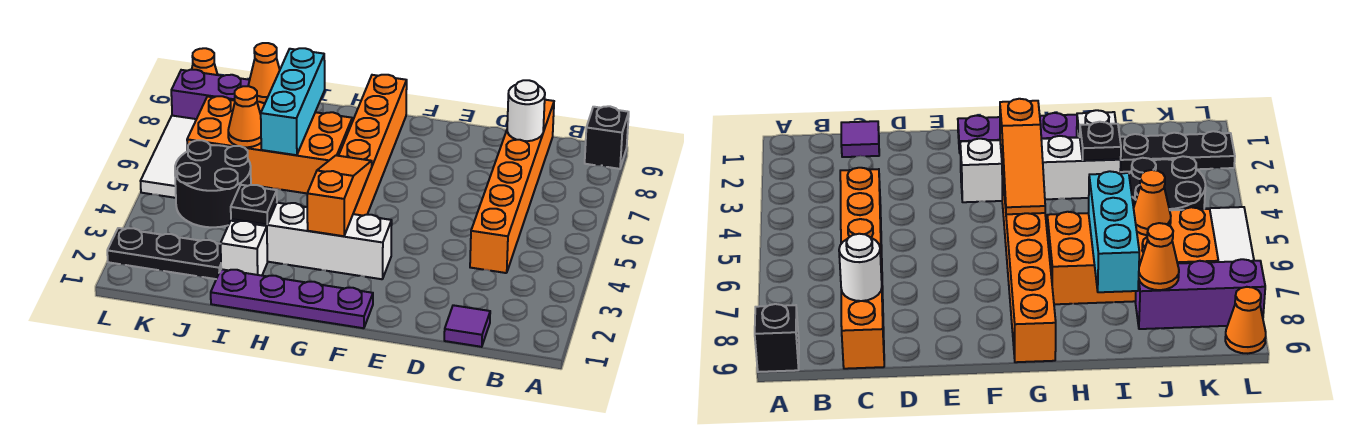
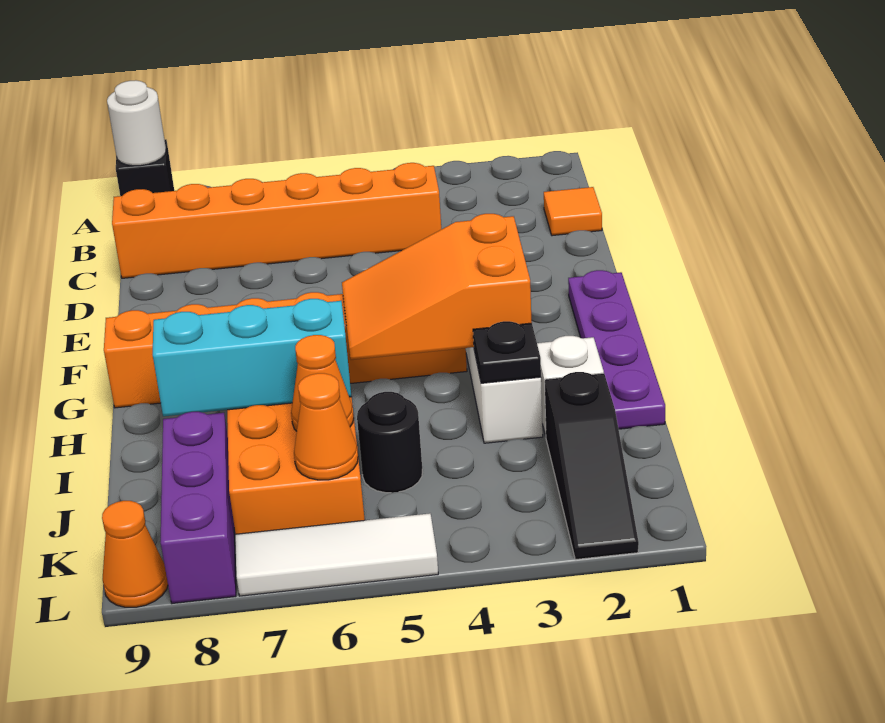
purple 1x1 tile [444,305,490,347] -> orange 1x1 tile [544,187,602,236]
white 1x1 round brick [507,80,545,141] -> white 1x1 round brick moved to [107,80,166,166]
orange 1x3 slope [307,155,372,236] -> orange 2x3 slope [342,214,532,360]
black 1x3 plate [107,228,221,279] -> black 1x3 slope [545,372,639,560]
black 2x2 round brick [175,140,251,227] -> black 1x1 round brick [357,392,422,493]
orange 1x1 cone [248,43,280,103] -> orange 1x1 cone moved to [294,373,358,480]

